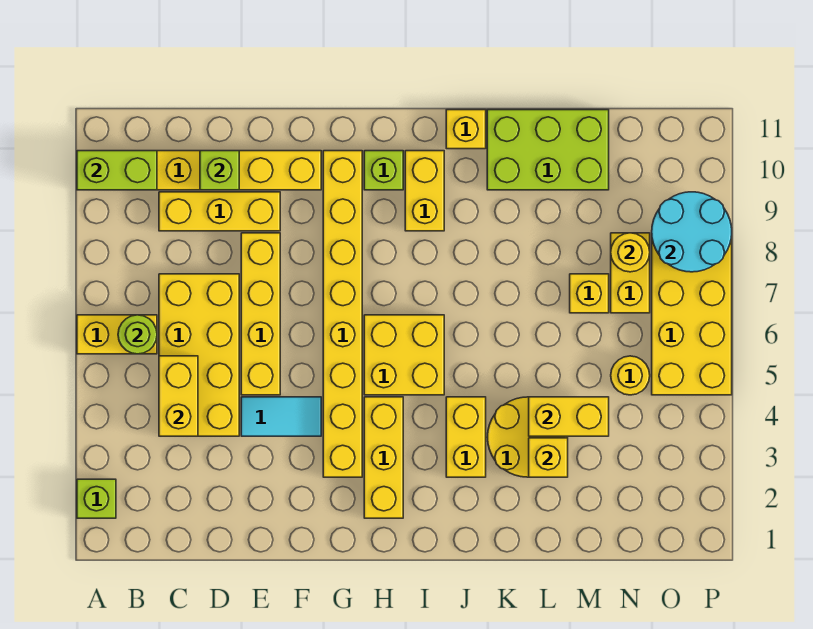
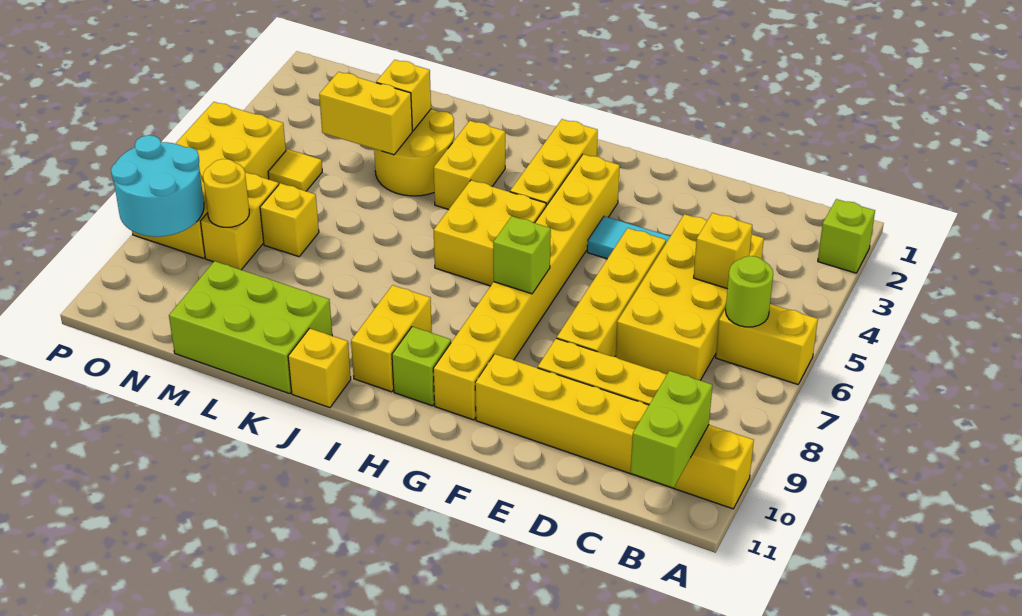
lime 1x2 brick [77,151,157,190] -> lime 1x2 brick turned to [630,371,712,488]
yellow 1x2 brick [159,356,198,436] -> yellow 1x1 brick [694,213,752,289]
lime 1x1 brick [200,151,239,190] -> lime 1x1 brick moved to [493,216,551,294]
yellow 1x1 round brick [611,356,650,395] -> yellow 1x1 tile [268,149,322,191]

